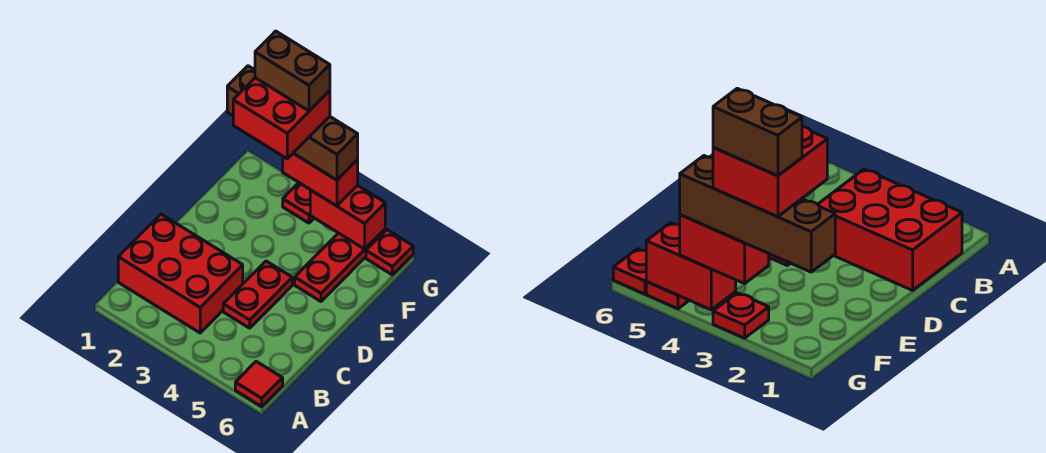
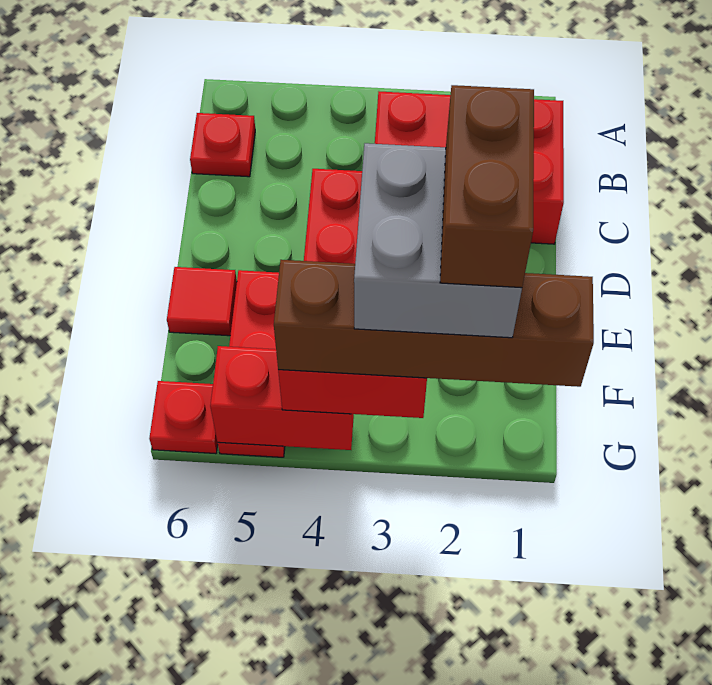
red 1x1 tile [235,361,283,406] -> red 1x1 tile moved to [167,267,237,336]
red 2x2 brick [233,78,330,159] -> grey 2x2 brick [354,143,522,338]
brown 1x2 brick [255,31,330,111] -> brown 1x2 brick turned to [440,85,534,288]
red 1x1 plate [283,183,314,223] -> red 1x1 plate moved to [190,113,255,177]

